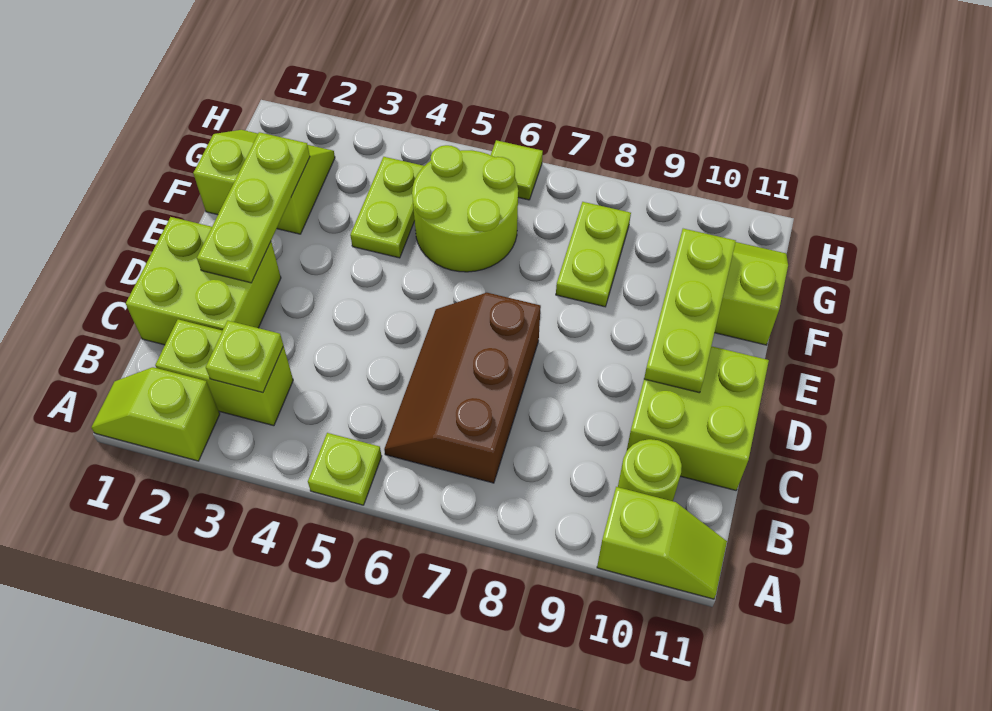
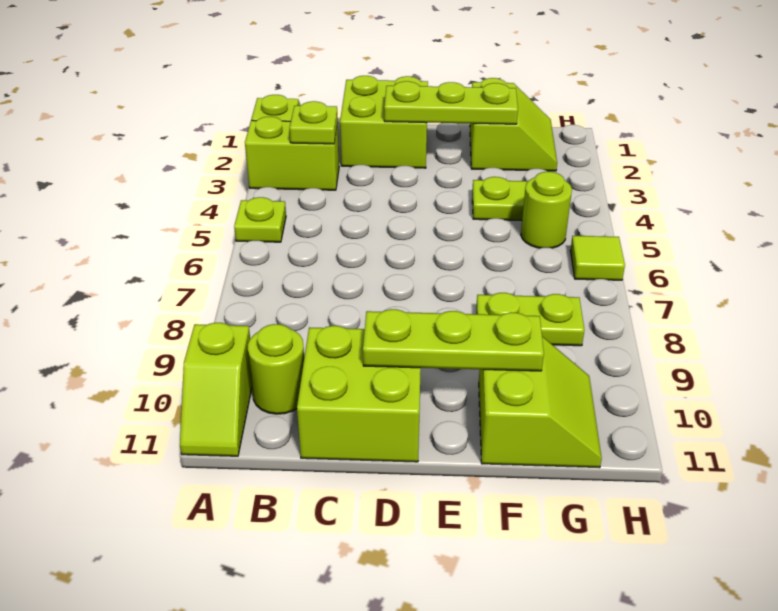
lime 1x2 brick [155,319,293,426] -> lime 1x2 brick turned to [245,117,339,190]
brown 2x3 slope [384,293,541,483] -> none
lime 2x2 round brick [412,145,518,272] -> lime 1x1 round brick [521,172,572,248]

